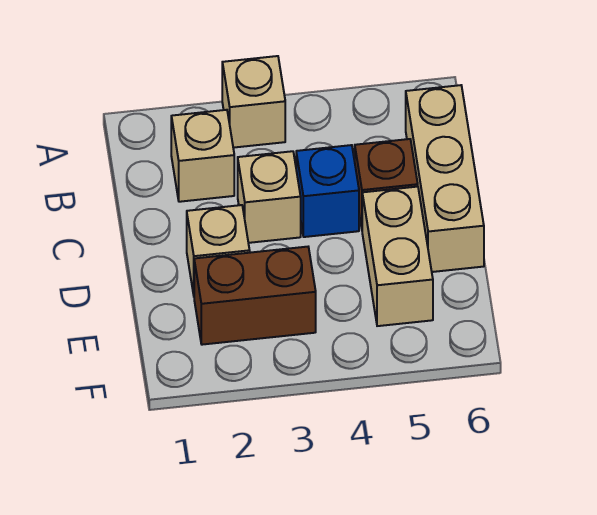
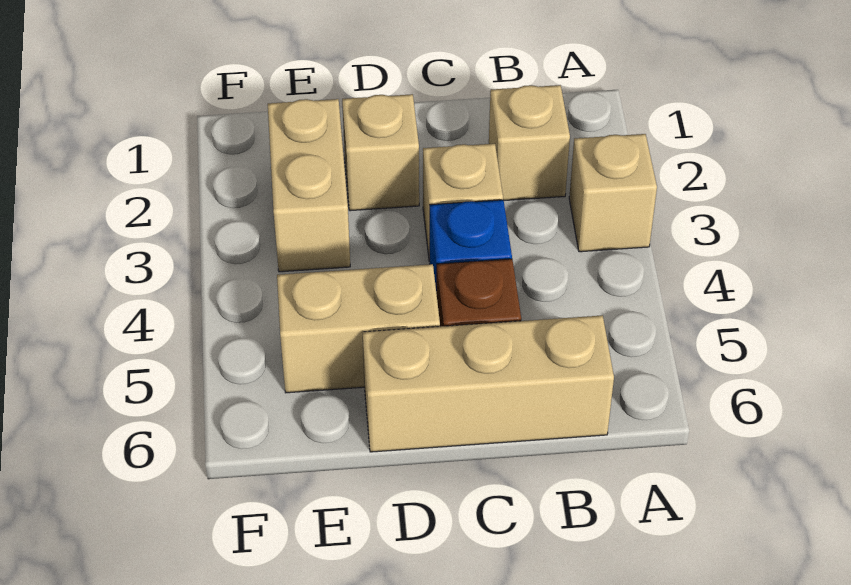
brown 1x2 brick [194,247,316,345] -> tan 1x2 brick [268,99,350,272]

